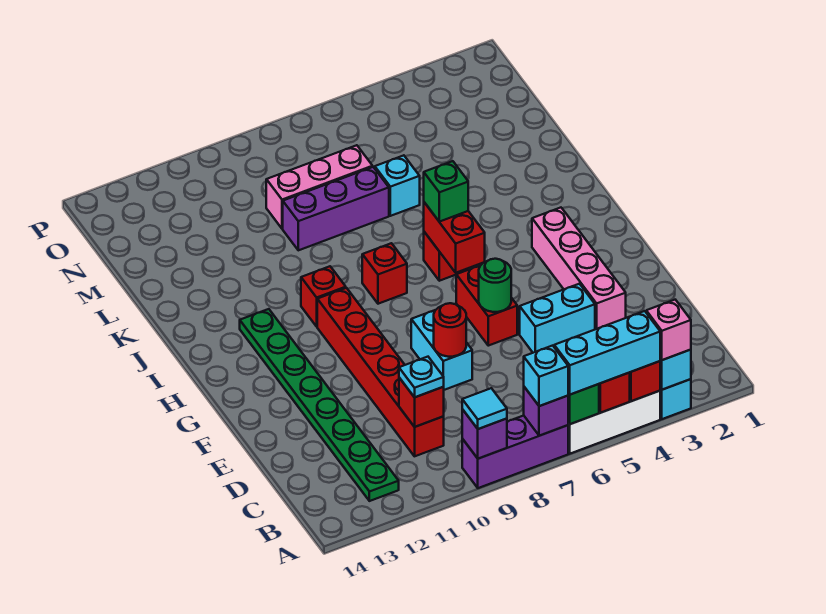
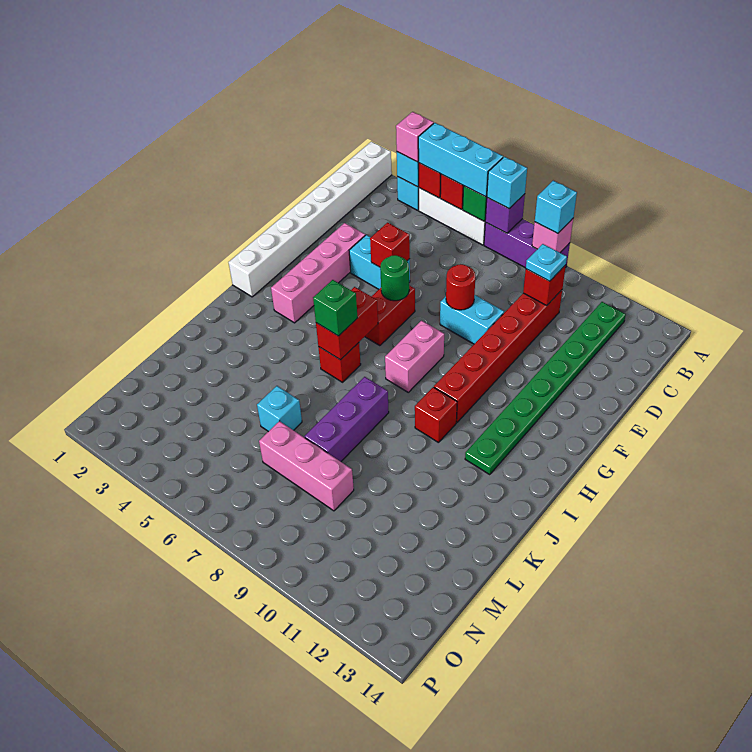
none -> white 1x8 brick [229,142,392,297]
purple 1x1 brick [462,409,507,459] -> pink 1x1 brick [532,219,573,252]
cyan 1x1 tile [462,388,507,429] -> cyan 1x1 brick [535,181,577,234]
cyan 1x2 brick [411,310,472,390] -> cyan 1x2 brick turned to [440,295,504,344]
none -> pink 1x2 brick [385,321,444,392]
red 1x1 brick [362,243,407,304] -> red 1x1 brick moved to [370,223,410,267]
purple 1x3 brick [283,167,389,250] -> purple 1x3 brick turned to [305,377,389,462]

